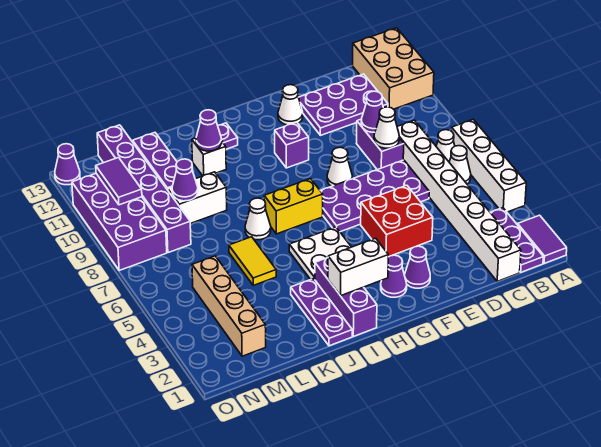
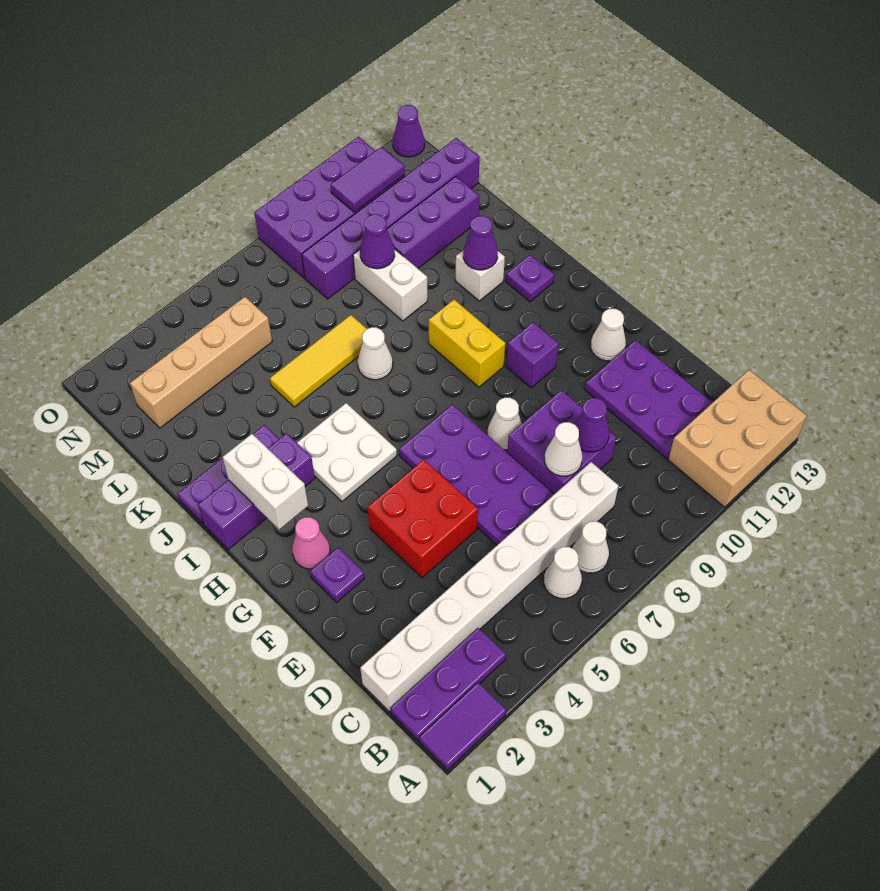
white 1x4 brick [452,119,526,212] -> none
purple 1x2 brick [357,119,404,170] -> purple 2x2 brick [507,390,616,494]
purple 1x1 cone [405,246,430,288] -> purple 1x1 plate [310,547,364,602]
purple 1x1 cone [381,255,407,297] -> pink 1x1 cone [292,517,330,569]
yellow 1x2 brick [264,179,323,234] -> yellow 1x2 brick moved to [429,300,505,387]
yellow 1x2 tile [229,237,276,285] -> yellow 1x3 tile [270,315,367,407]

